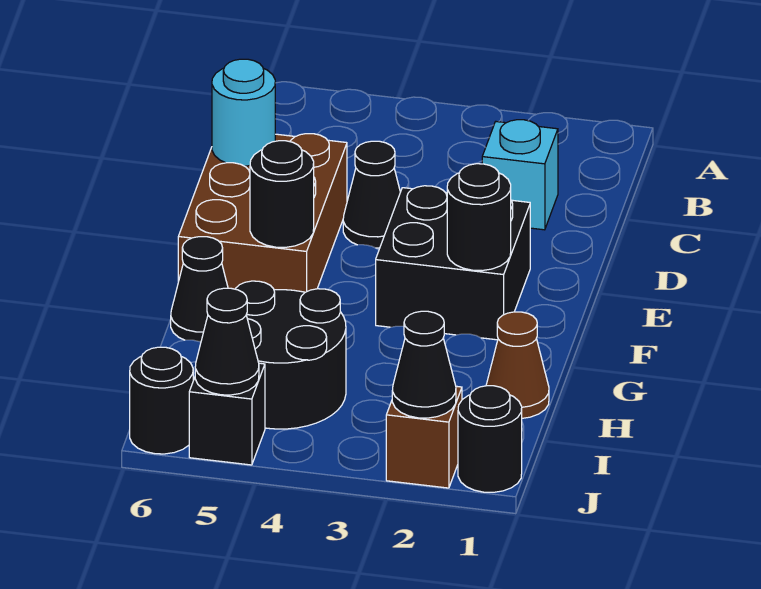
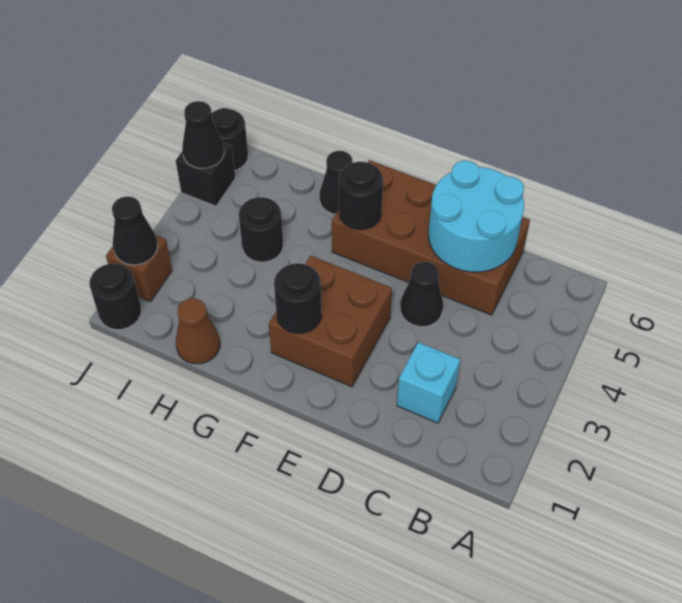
brown 2x3 brick [178,134,347,292] -> brown 2x4 brick [332,160,530,315]
cyan 1x1 round brick [212,59,275,166] -> cyan 2x2 round brick [428,161,524,272]
black 2x2 brick [376,186,530,340] -> brown 2x2 brick [269,256,392,387]
black 2x2 round brick [236,281,346,429] -> black 1x1 round brick [239,197,283,262]

